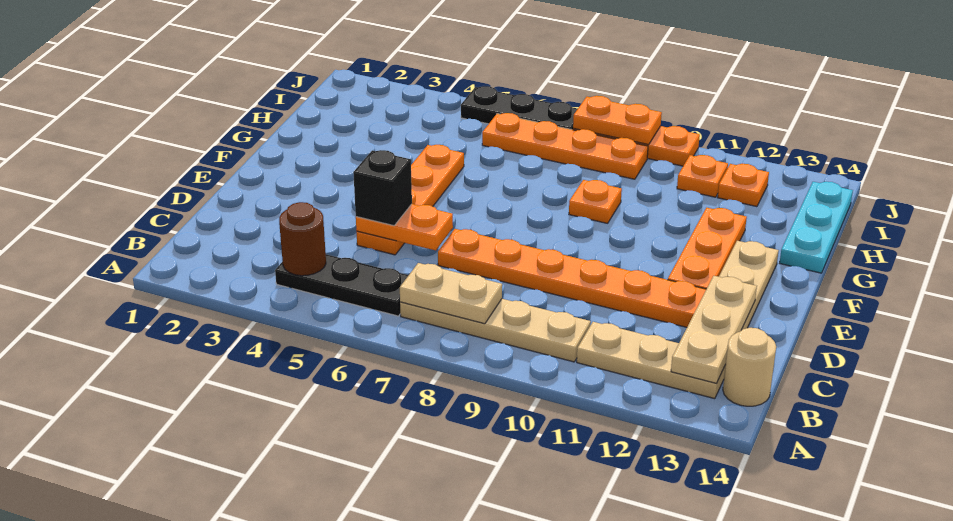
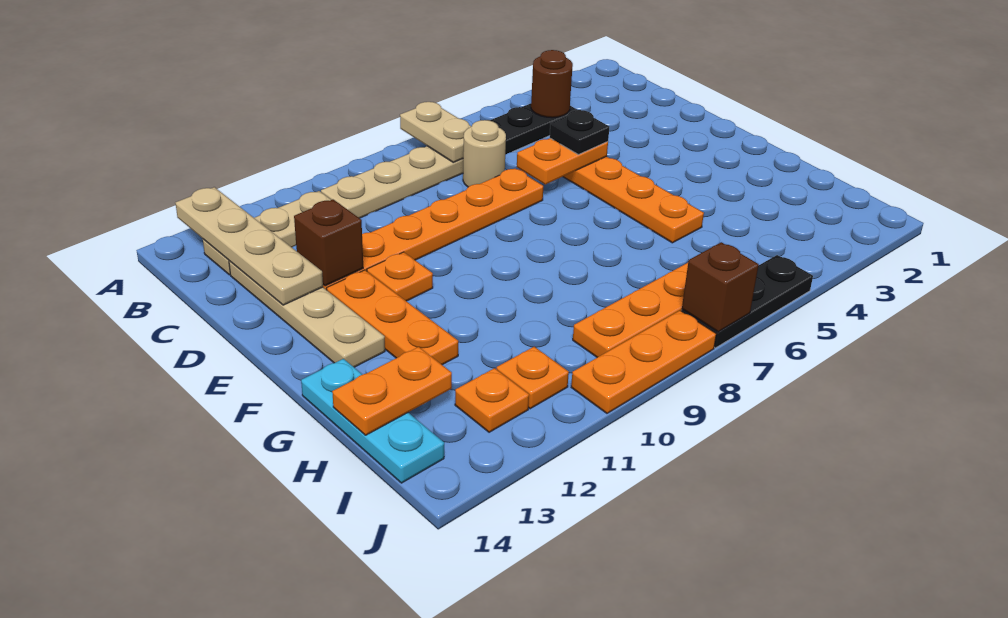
tan 1x2 plate [400,263,502,324] -> tan 1x2 plate turned to [400,102,472,162]
tan 1x3 plate [671,276,757,383] -> tan 1x4 plate [176,187,323,305]
tan 1x1 round brick [723,328,776,406] -> tan 1x1 round brick moved to [463,120,506,187]
black 1x1 brick [353,150,412,226] -> black 1x1 plate [550,110,609,155]
none -> brown 1x1 brick [294,200,363,286]
orange 1x1 plate [569,180,622,223] -> orange 1x1 plate moved to [367,252,433,301]
none -> brown 1x1 brick [682,242,759,332]
orange 1x2 plate [573,96,662,145] -> orange 1x2 plate moved to [332,347,452,435]

